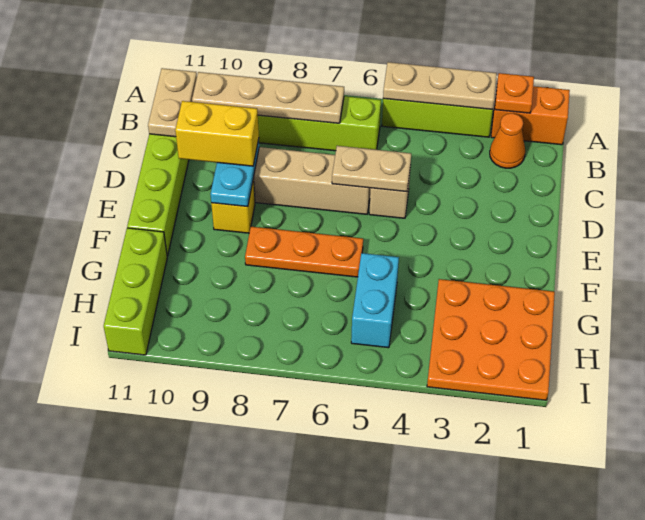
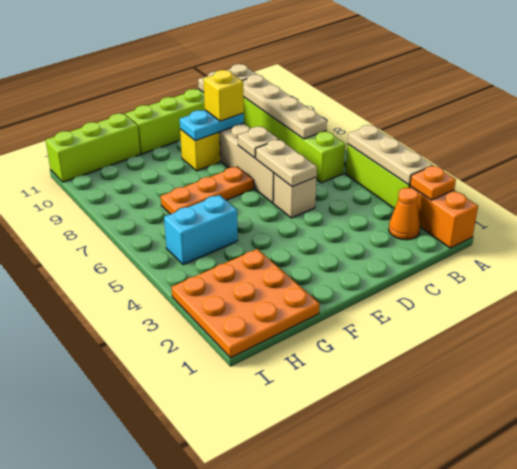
none -> tan 1x1 plate [238,127,279,158]
yellow 1x2 brick [175,101,259,166] -> yellow 1x1 brick [203,70,244,121]
orange 1x3 plate [245,227,363,277] -> orange 1x3 plate turned to [161,167,254,214]

